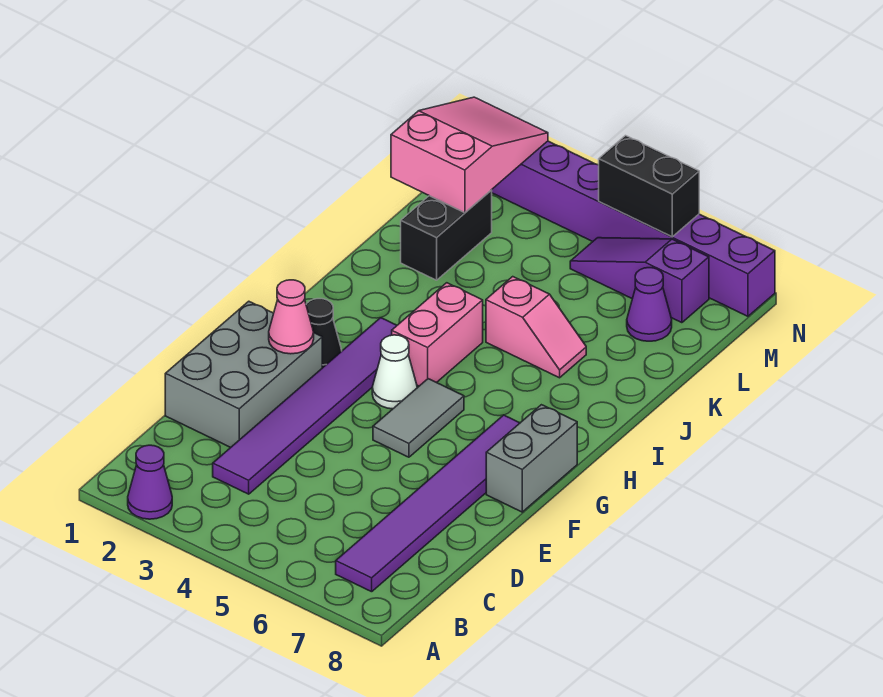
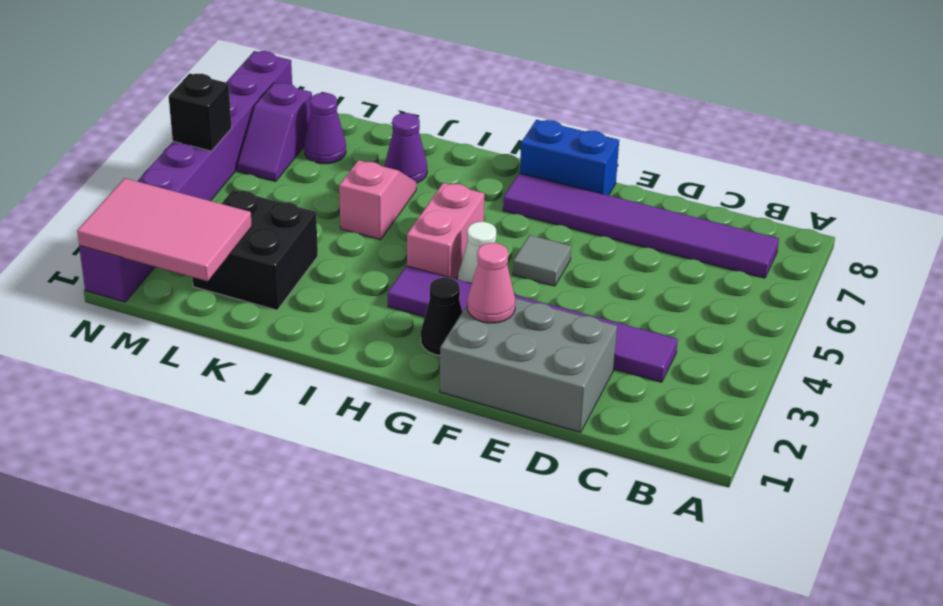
purple 1x1 cone [128,445,172,519] -> purple 1x1 cone moved to [385,113,427,183]
grey 1x2 tile [373,379,464,457] -> grey 1x1 tile [513,235,571,286]
grey 1x2 brick [486,405,577,512] -> blue 1x2 brick [520,120,619,195]
pink 1x2 brick [392,283,483,386] -> pink 1x2 brick turned to [407,183,485,279]
black 1x2 brick [401,190,492,280] -> black 2x2 brick [192,190,318,310]
pink 2x3 slope [391,97,548,213] -> pink 2x3 tile [77,178,252,281]
purple 1x3 slope [570,238,709,323] -> purple 1x2 slope [237,83,312,181]
black 1x2 brick [599,136,699,237] -> black 1x1 brick [169,73,232,151]

